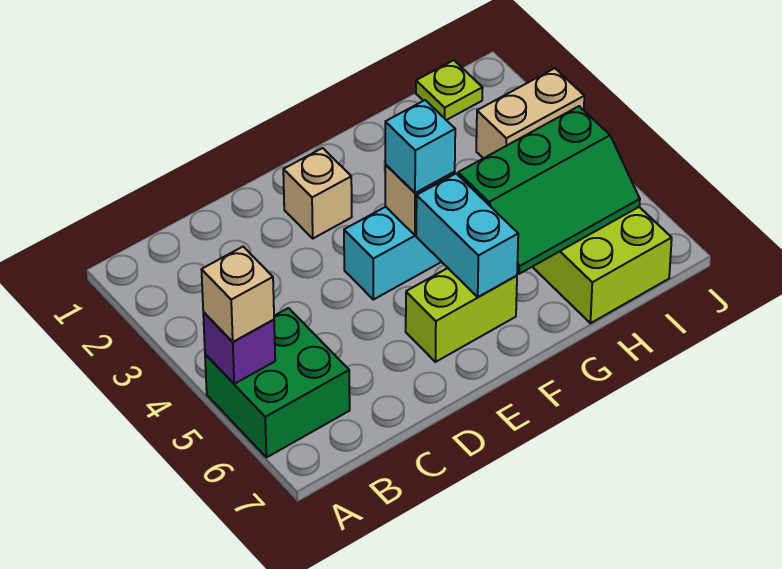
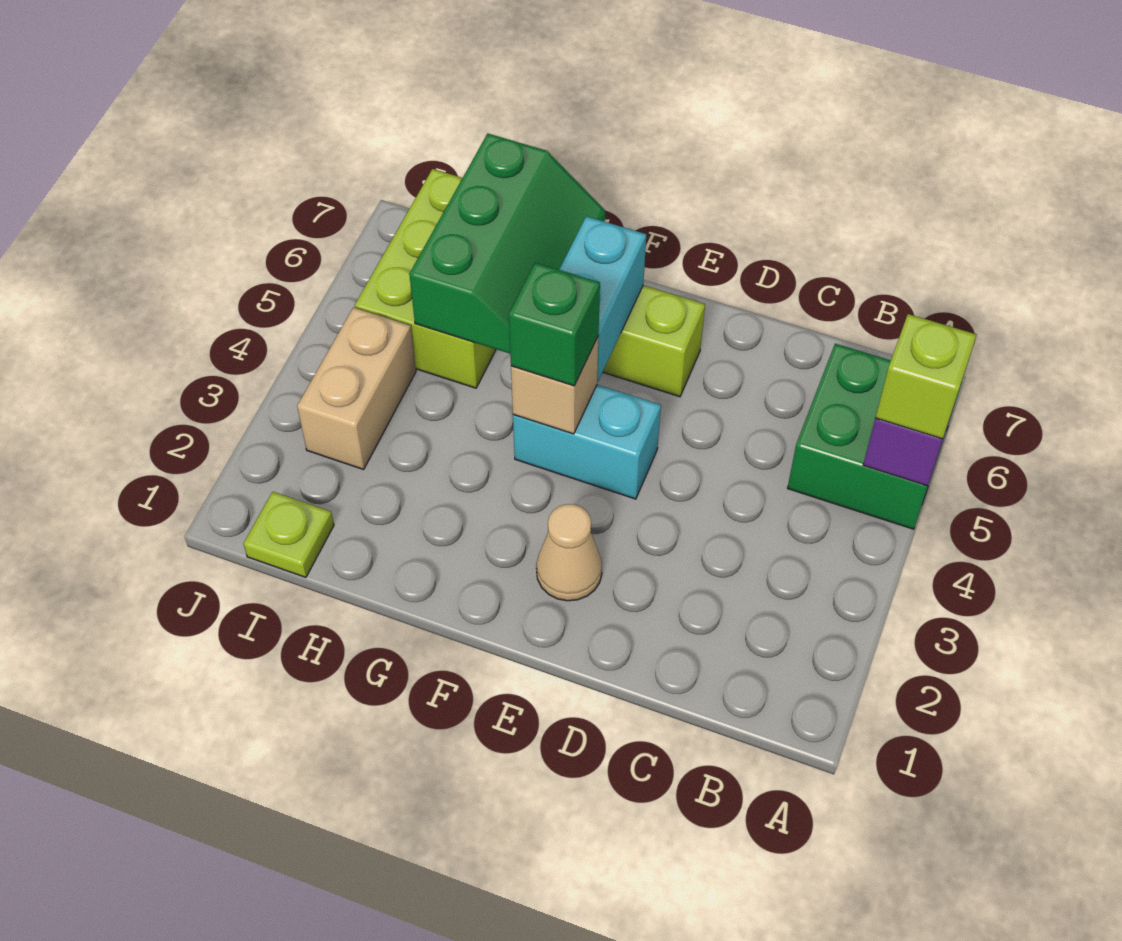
tan 1x1 brick [201,247,274,342] -> lime 1x1 brick [875,314,977,439]
tan 1x1 brick [283,148,352,238] -> tan 1x1 cone [536,504,602,601]
cyan 1x1 brick [385,100,455,193] -> green 1x1 brick [509,263,600,386]
green 2x3 slope [458,106,640,274] -> green 2x3 slope turned to [409,134,605,354]
tan 1x2 brick [476,68,584,158] -> tan 1x2 brick turned to [297,307,416,470]

